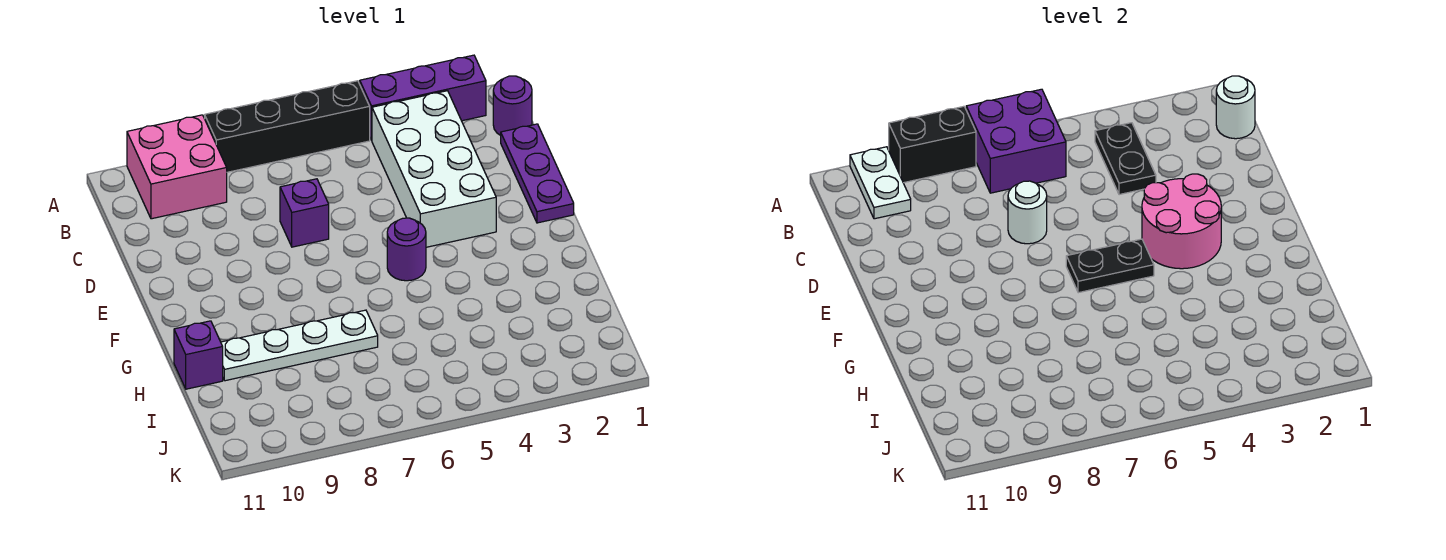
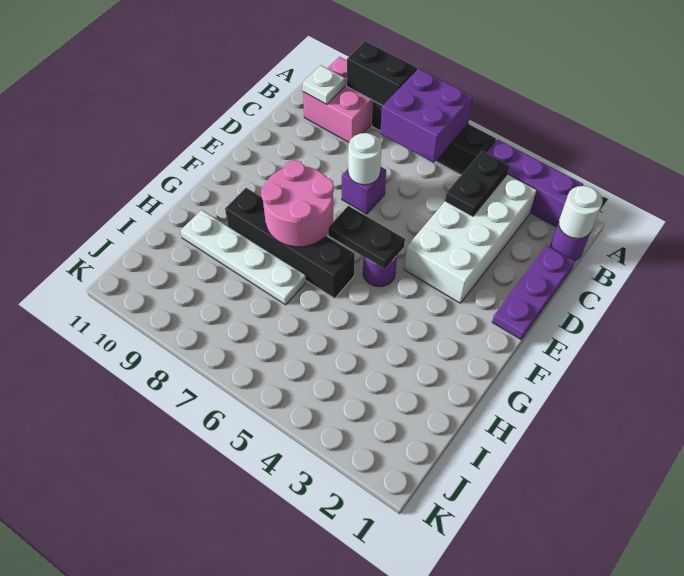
white 1x2 plate [850,147,911,219] -> white 1x1 plate [302,65,345,105]
pink 2x2 round brick [1142,174,1221,269] -> pink 2x2 round brick moved to [261,160,334,247]
none -> black 1x4 brick [225,188,355,298]
purple 1x1 brick [174,321,223,389] -> none

